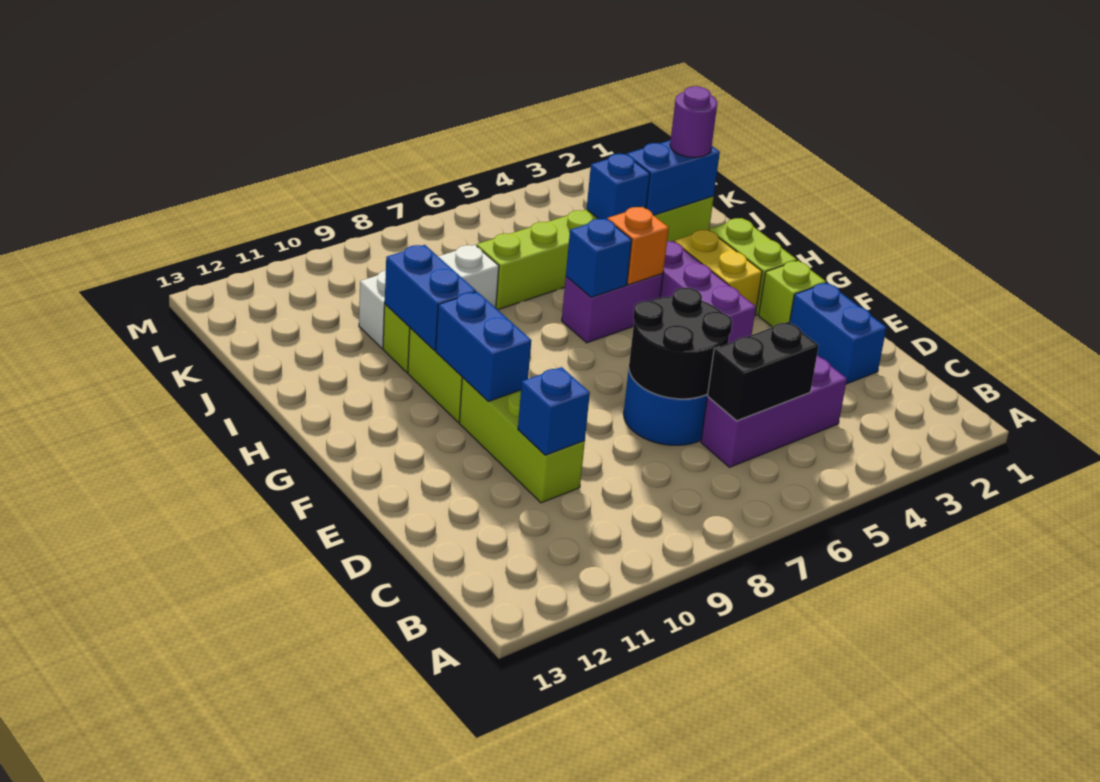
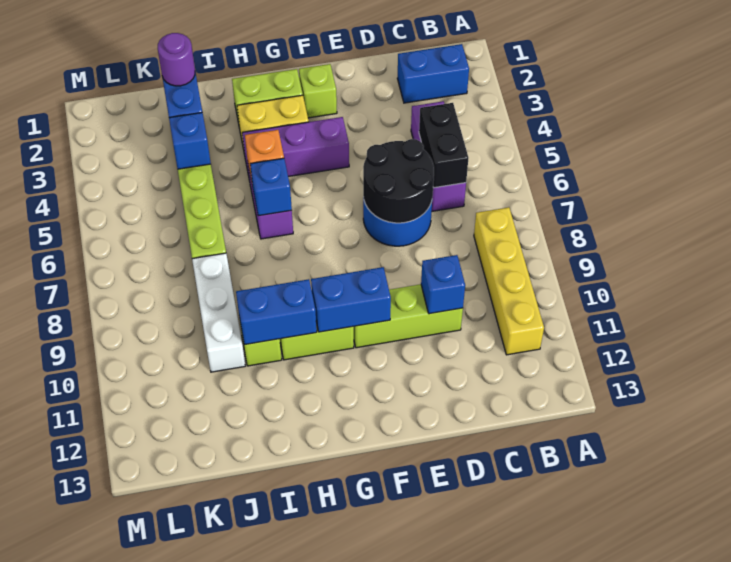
none -> yellow 1x4 brick [474,207,544,355]
blue 1x2 brick [790,283,886,384] -> blue 1x2 brick moved to [397,44,469,103]

